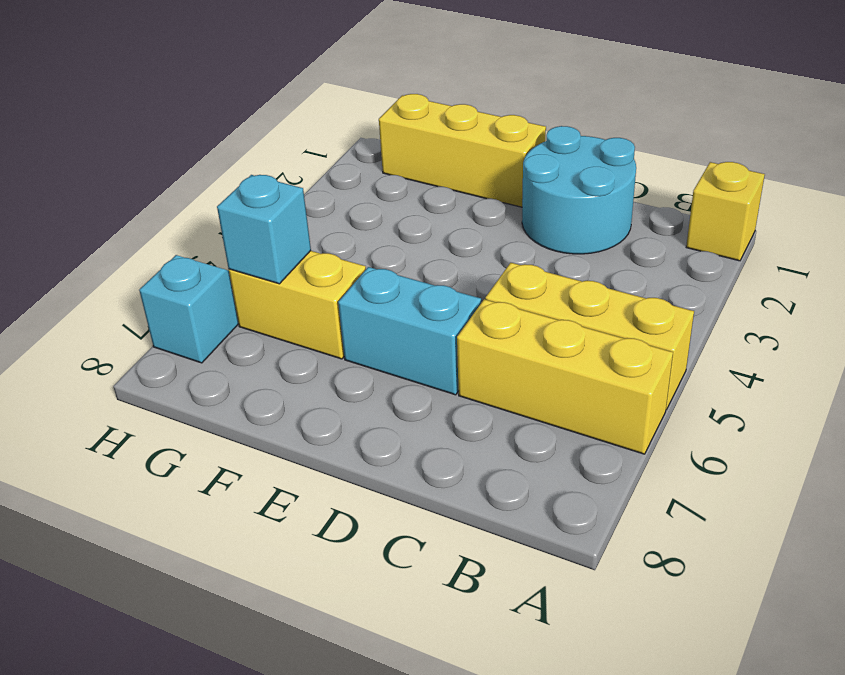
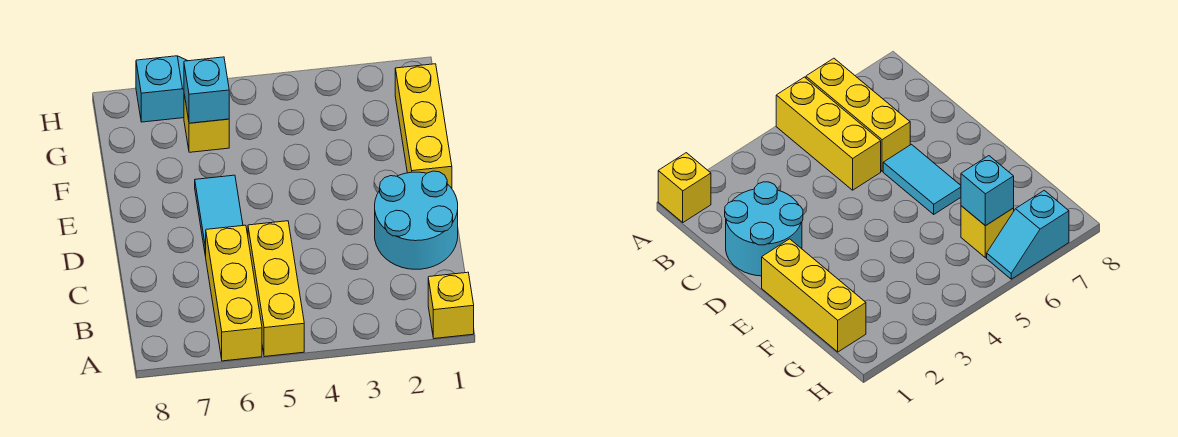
cyan 1x2 brick [338,267,481,395] -> cyan 1x2 tile [195,175,243,256]
yellow 1x2 brick [229,251,366,359] -> yellow 1x1 brick [184,95,229,152]

